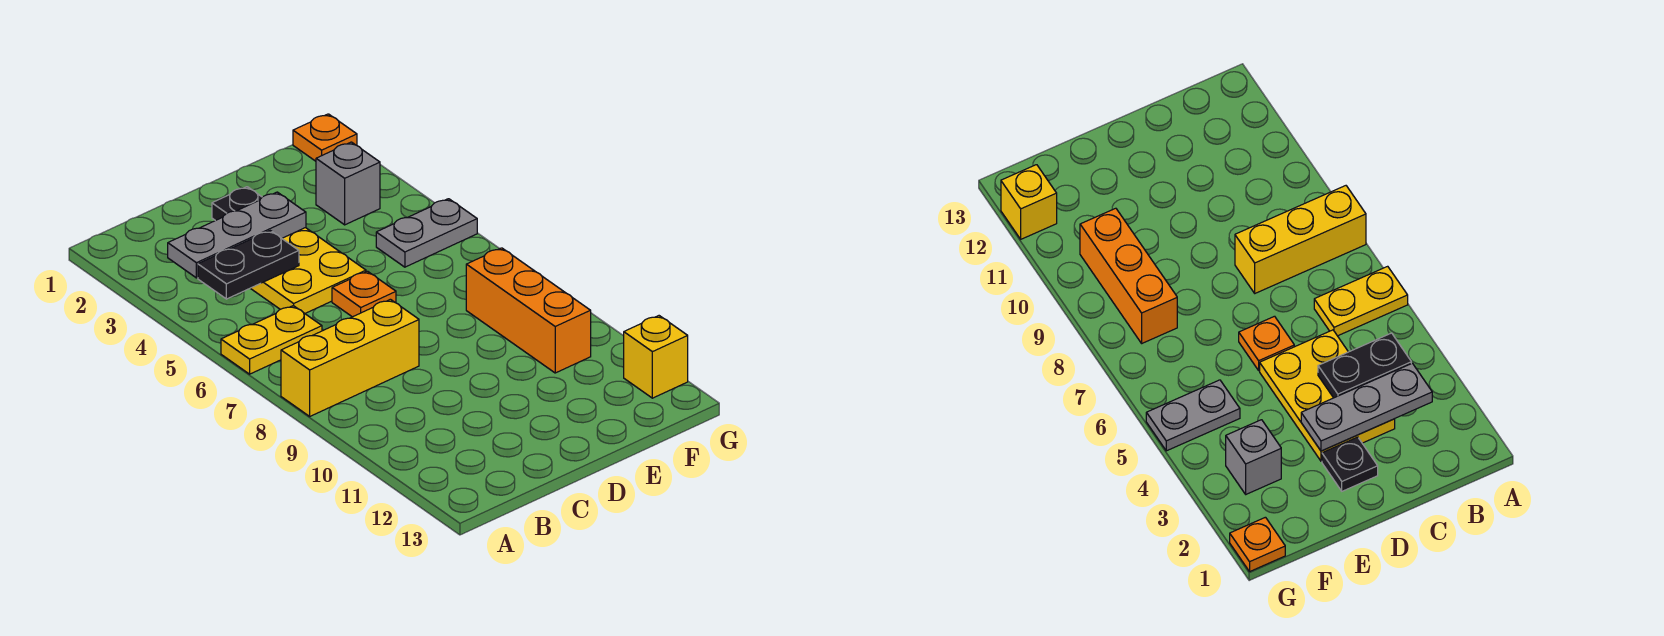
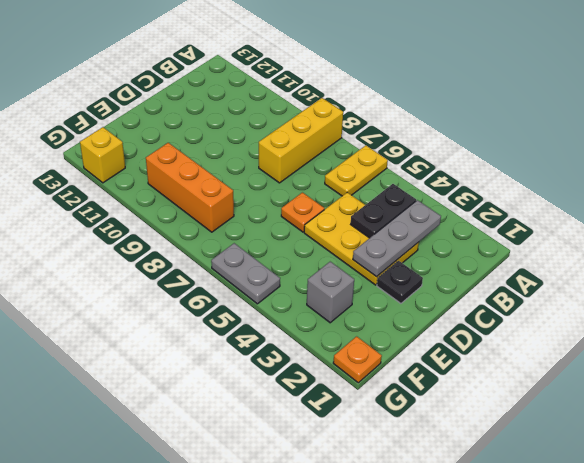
grey 1x2 plate [376,199,477,267] -> grey 1x2 plate turned to [211,243,280,304]

